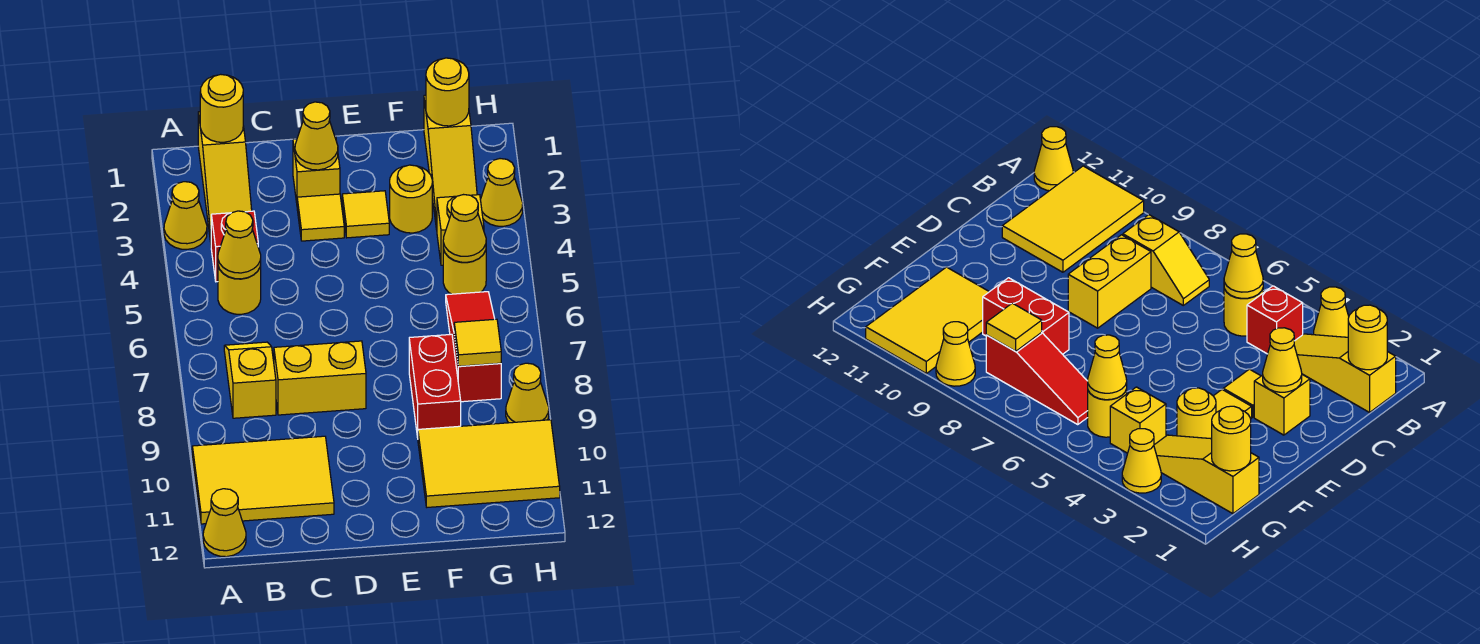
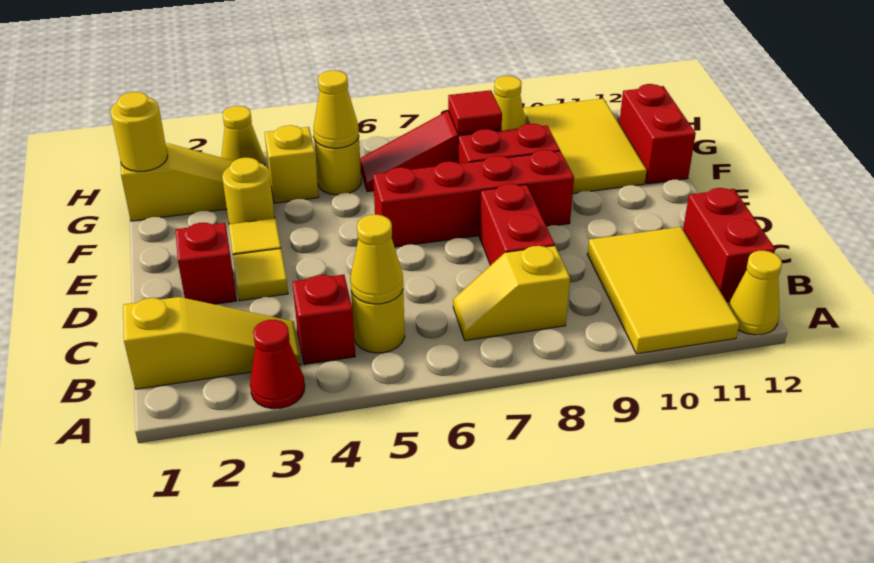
yellow 1x1 cone [164,182,207,249] -> red 1x1 cone [250,320,305,409]
yellow 1x1 round brick [200,74,243,142] -> none
none -> red 1x2 brick [683,188,775,302]
yellow 1x2 brick [274,341,366,415] -> red 1x2 brick [479,184,555,265]
yellow 1x1 brick [293,136,340,203] -> red 1x1 brick [175,223,236,304]
yellow 1x1 cone [295,102,338,170] -> none
none -> red 1x4 brick [373,150,574,247]
none -> red 1x2 brick [619,84,696,184]
yellow 1x1 tile [454,319,501,366] -> red 1x1 tile [448,90,502,134]

